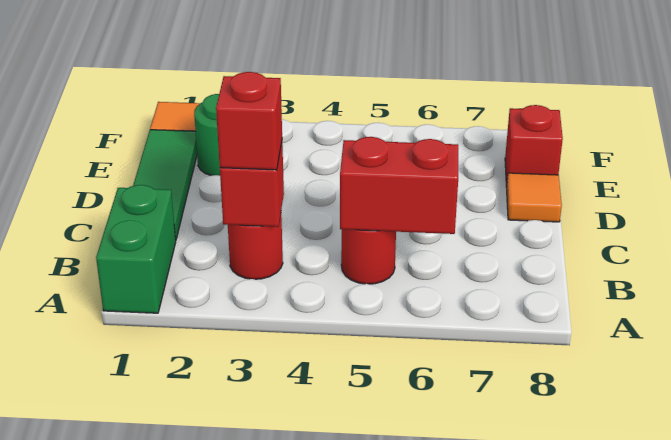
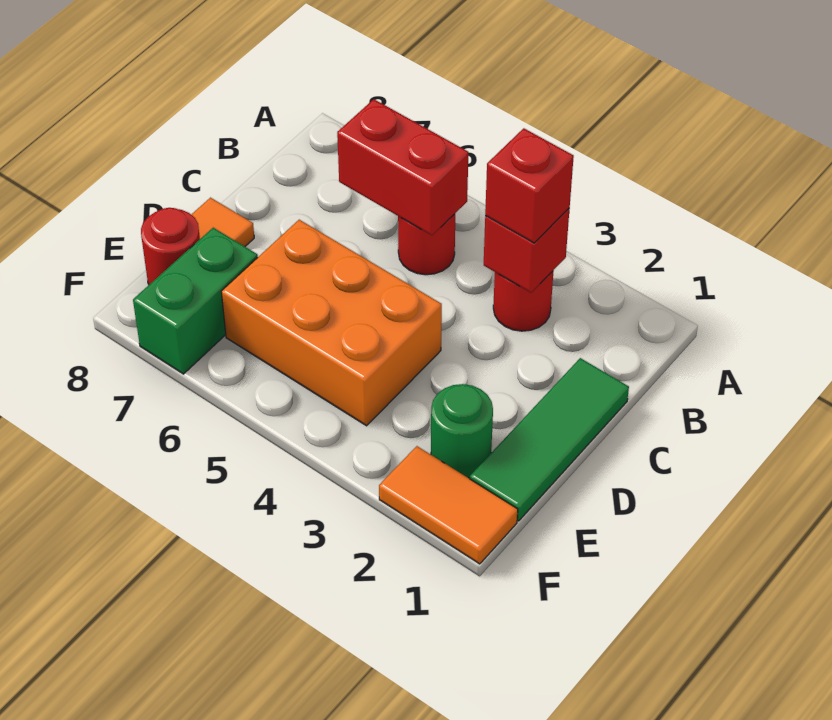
green 1x2 brick [96,185,176,313] -> green 1x2 brick moved to [133,228,258,374]
none -> orange 2x3 brick [221,220,442,426]
red 1x1 brick [505,105,563,187] -> red 1x1 round brick [141,208,200,285]

